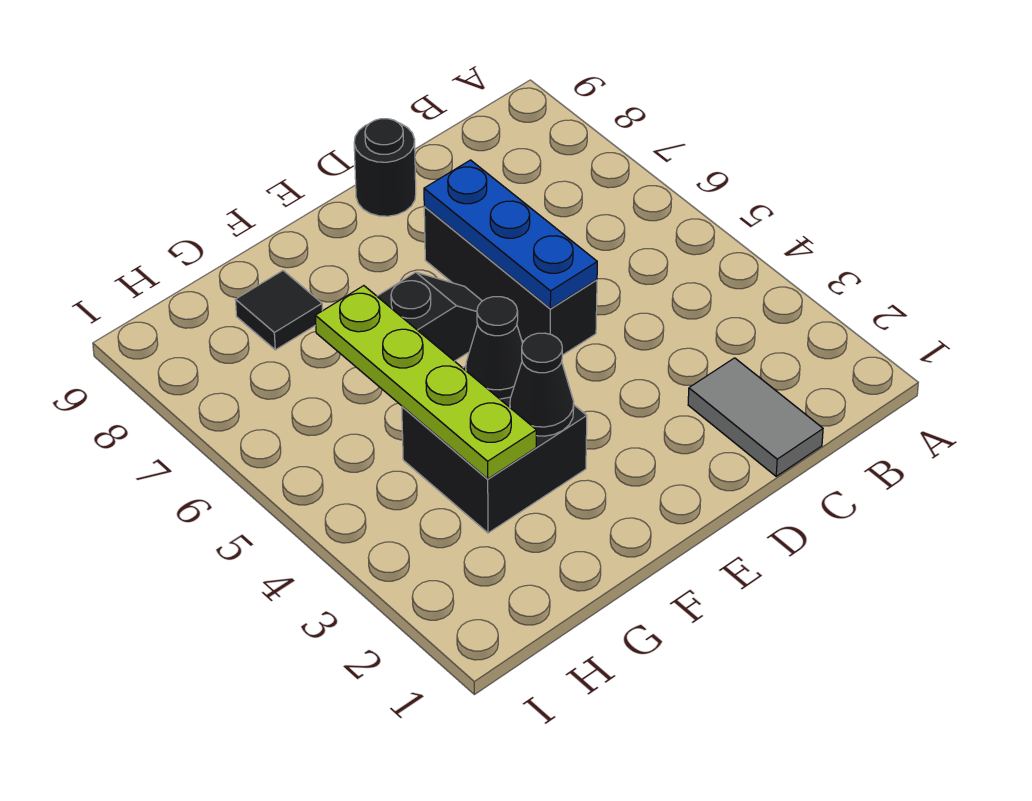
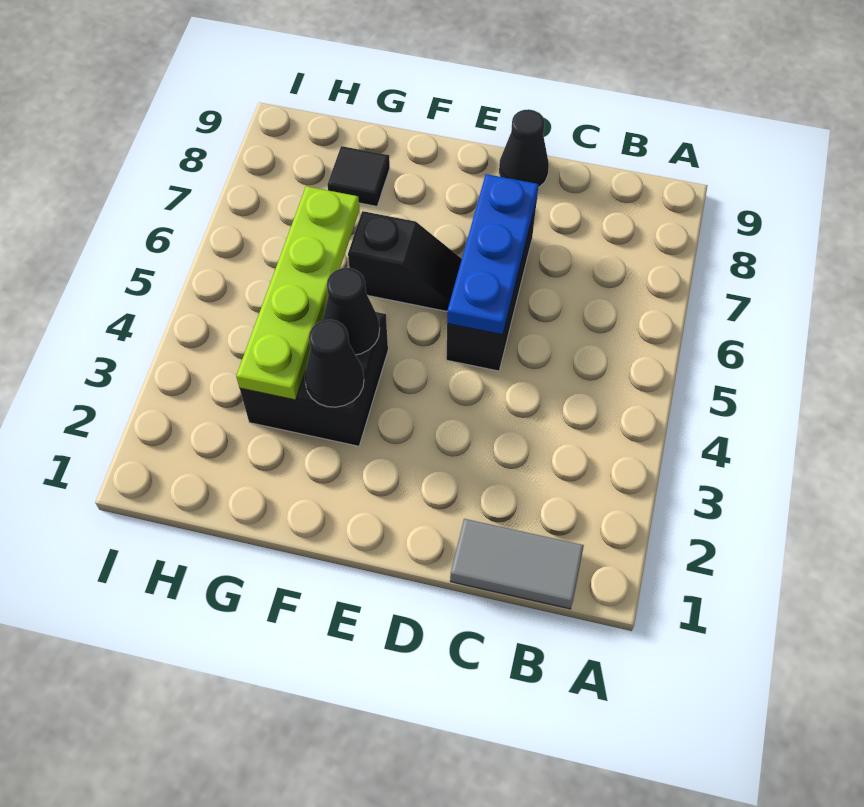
grey 1x2 tile [688,358,823,476] -> grey 1x2 tile turned to [450,519,584,609]
black 1x1 round brick [354,119,416,216] -> black 1x1 cone [499,109,549,187]

